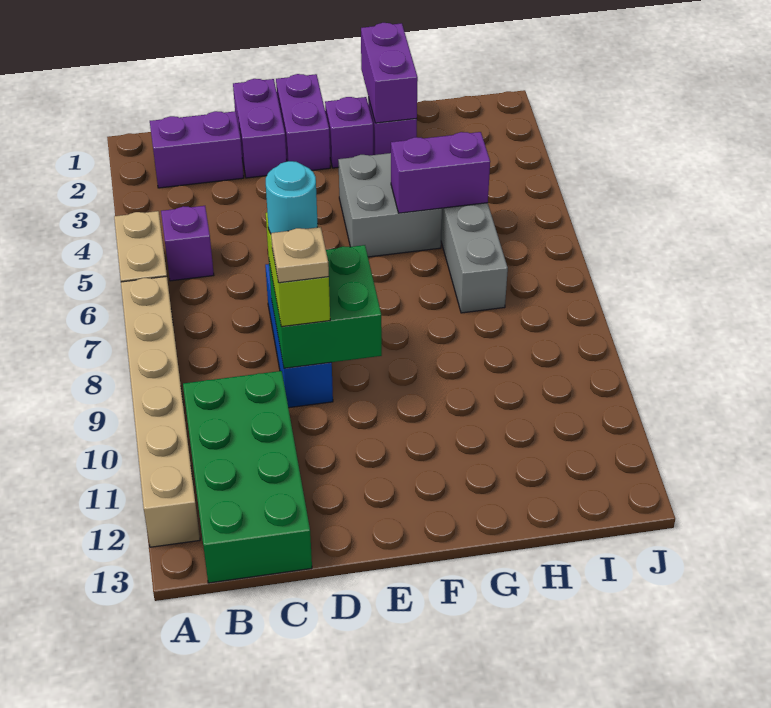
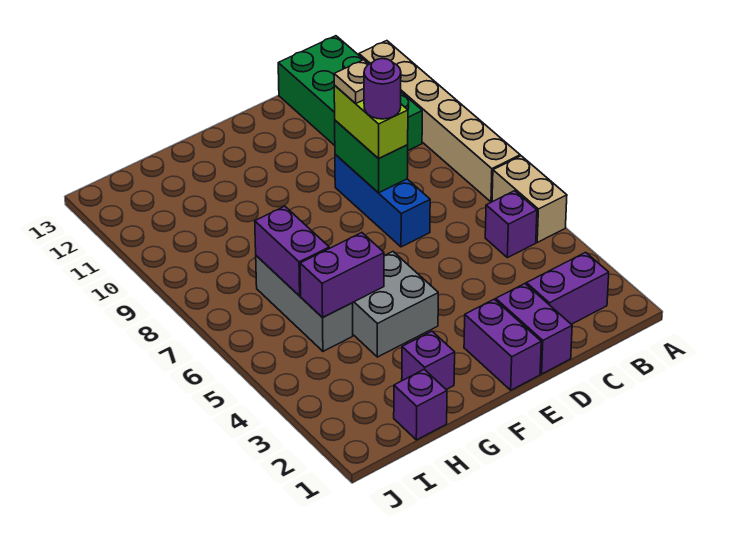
green 2x2 brick [269,245,382,368] -> green 1x2 brick [335,120,408,193]
cyan 1x1 round brick [266,161,318,233] -> purple 1x1 round brick [364,59,401,119]
purple 1x1 brick [325,97,373,168] -> purple 1x1 brick moved to [394,369,447,440]
purple 1x2 brick [361,23,418,123] -> purple 1x2 brick moved to [255,206,329,296]

